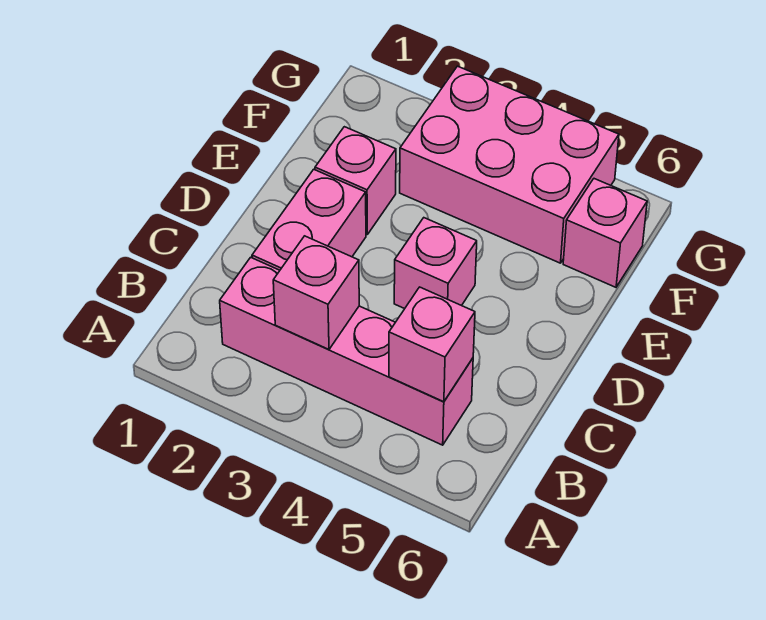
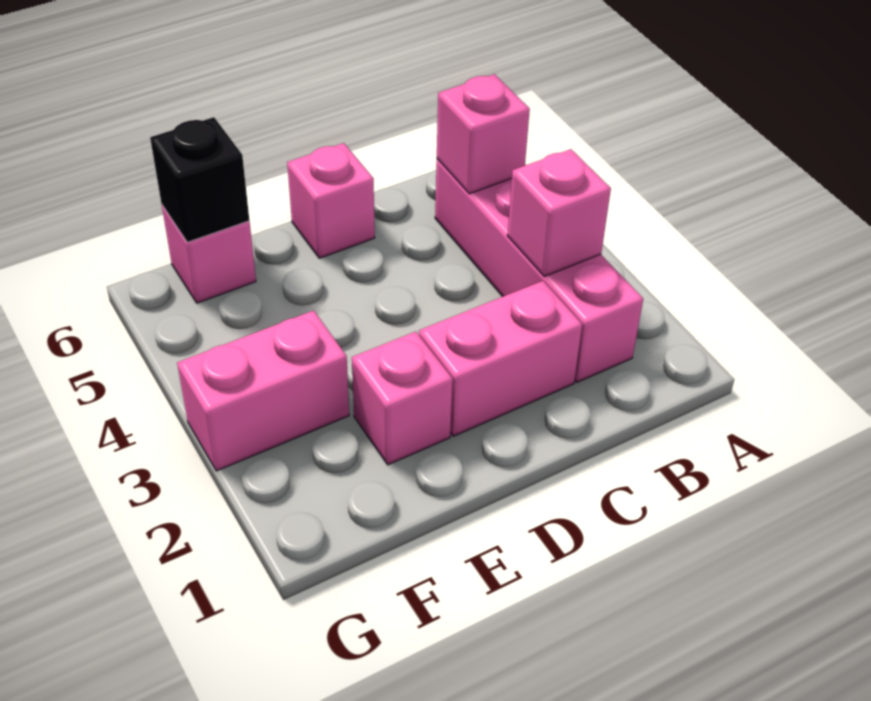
pink 1x1 brick [394,218,477,309] -> pink 1x1 brick moved to [287,143,375,258]
pink 2x3 brick [400,66,619,263] -> pink 1x2 brick [177,310,349,471]
none -> black 1x1 brick [150,117,249,242]

